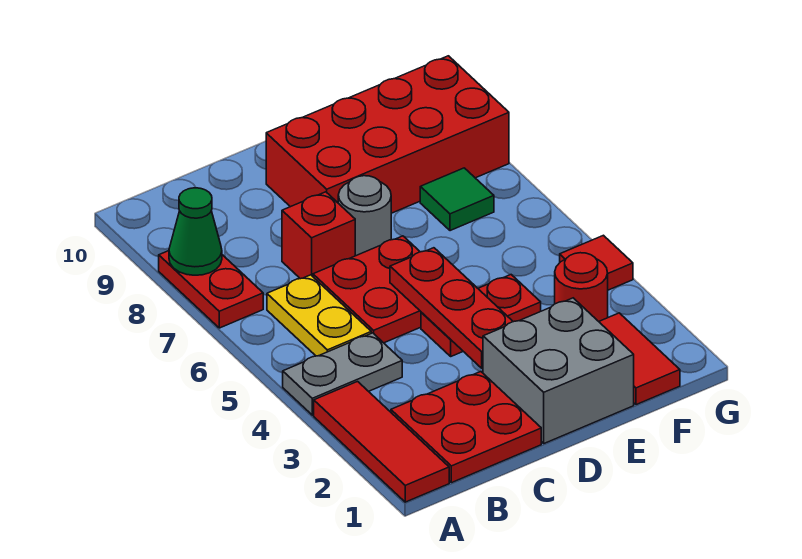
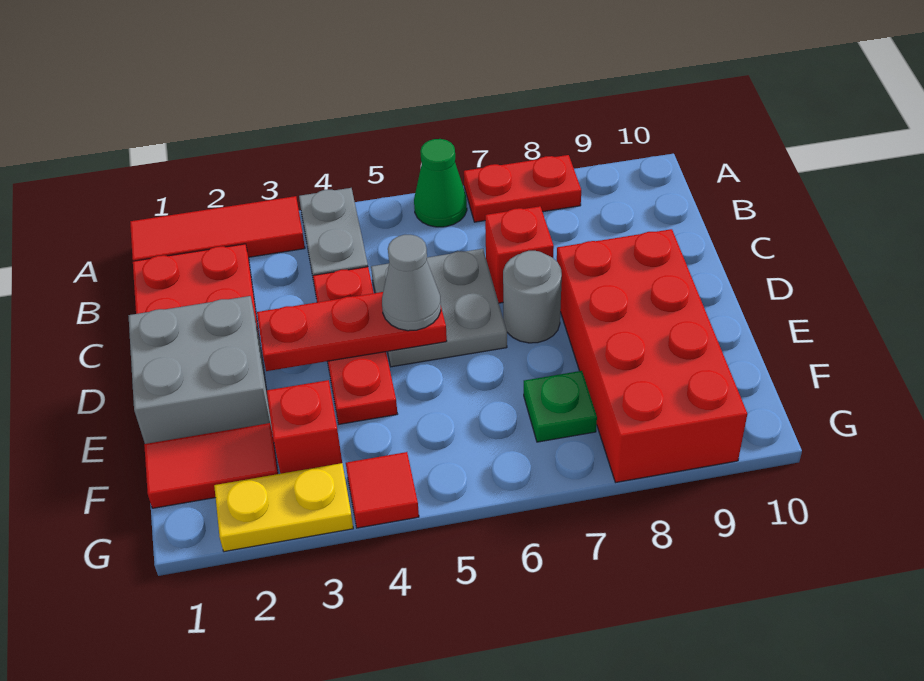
green 1x1 cone [169,188,222,275] -> green 1x1 cone moved to [414,139,467,227]
yellow 1x2 plate [267,275,371,356] -> yellow 1x2 plate moved to [214,463,353,552]
red 2x2 plate [313,236,421,343] -> grey 2x2 plate [371,249,507,367]
red 1x2 plate [421,275,541,356] -> red 1x3 plate [313,267,397,424]
none -> grey 1x1 cone [382,235,441,331]
red 1x1 round brick [555,253,608,321] -> red 1x1 brick [267,380,342,474]
green 1x1 tile [420,168,494,231] -> green 1x1 plate [524,371,597,442]

